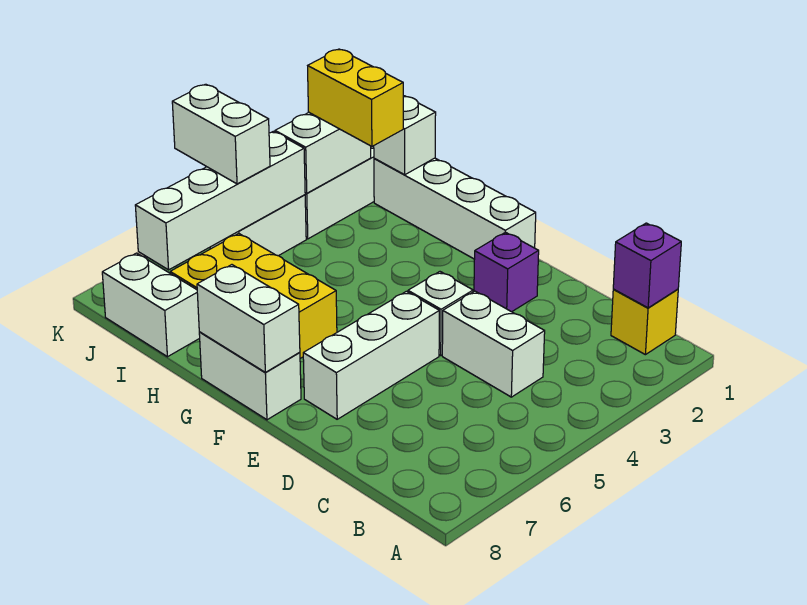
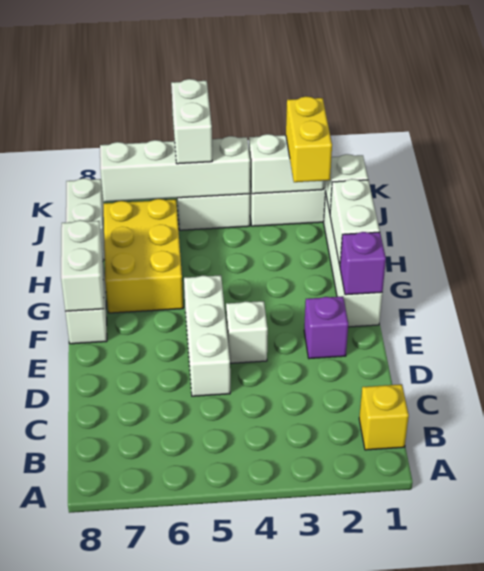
purple 1x1 brick [613,223,681,308] -> purple 1x1 brick moved to [340,232,386,295]
white 1x2 brick [442,291,545,397] -> white 1x2 brick moved to [330,179,380,266]
white 1x3 brick [303,291,439,419] -> white 1x3 brick turned to [184,275,230,396]

